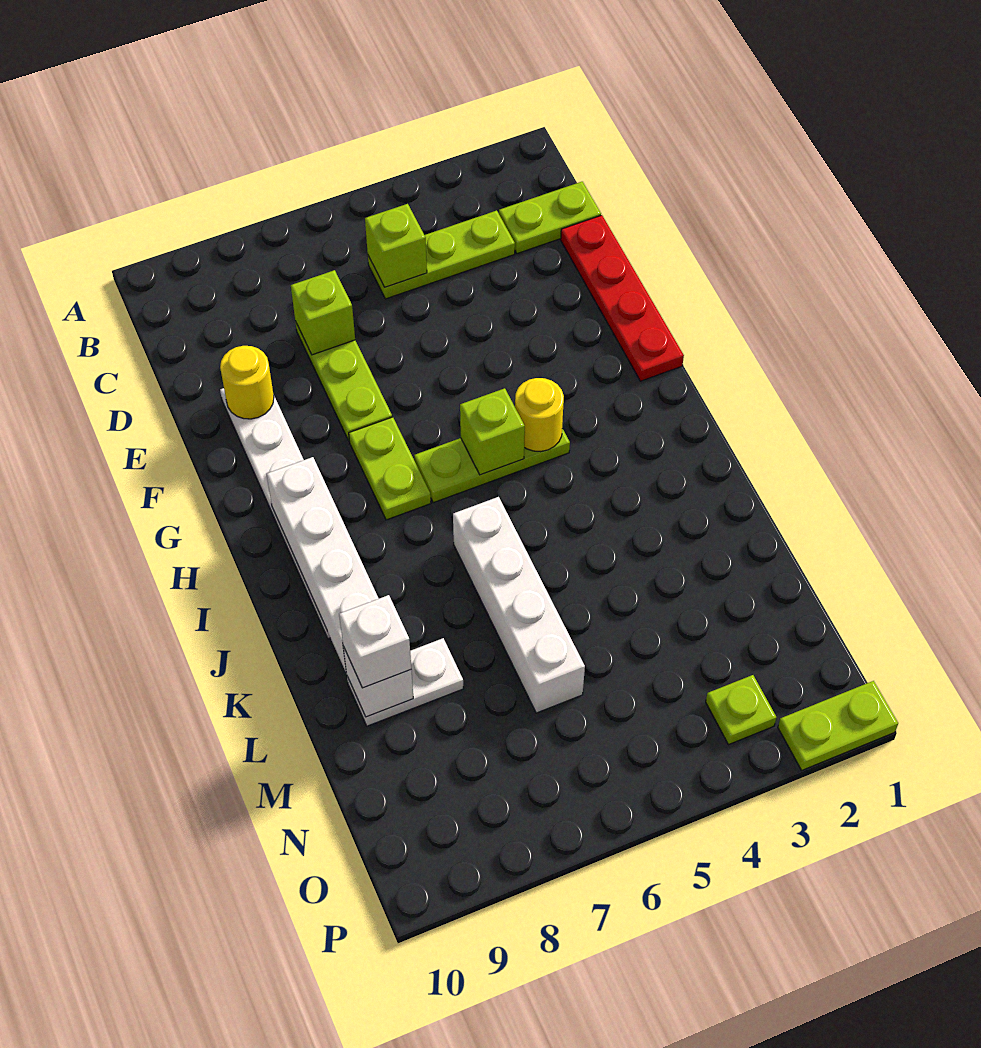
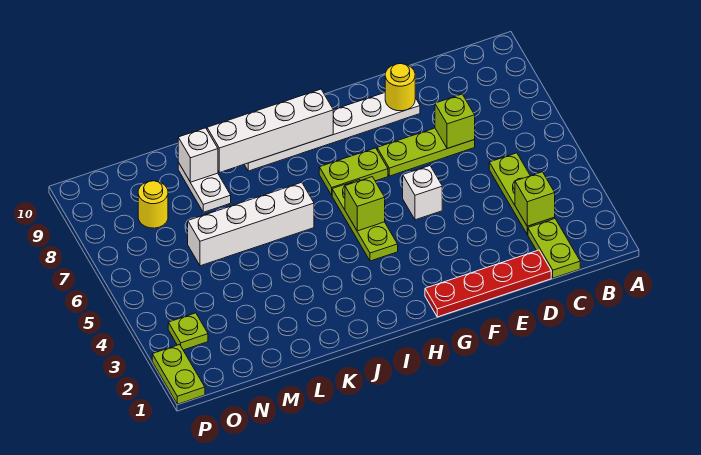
lime 1x1 brick [365,204,427,287] -> lime 1x1 brick moved to [515,172,555,226]
yellow 1x1 round brick [515,378,564,451] -> yellow 1x1 round brick moved to [138,181,168,228]
white 1x1 brick [339,595,411,688] -> white 1x1 brick moved to [403,166,442,220]

